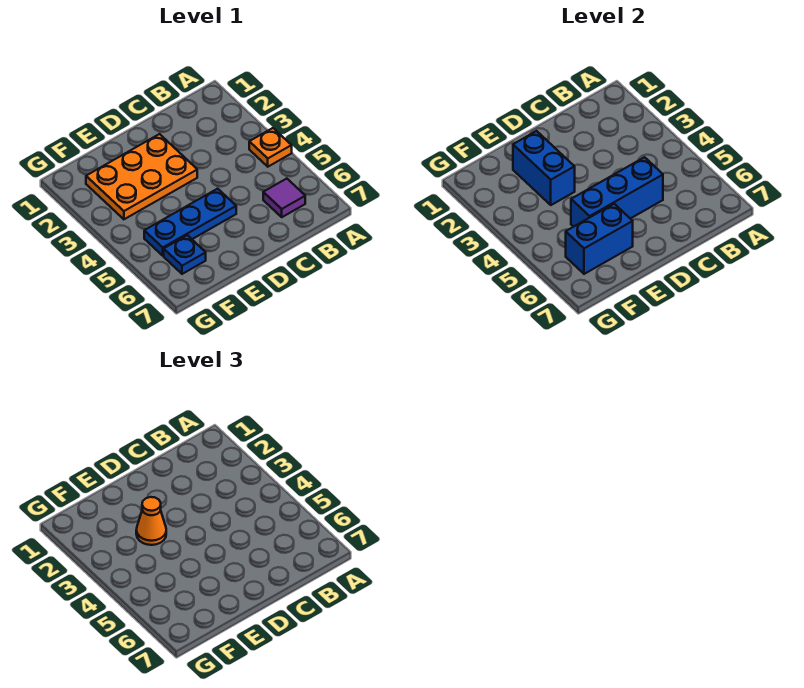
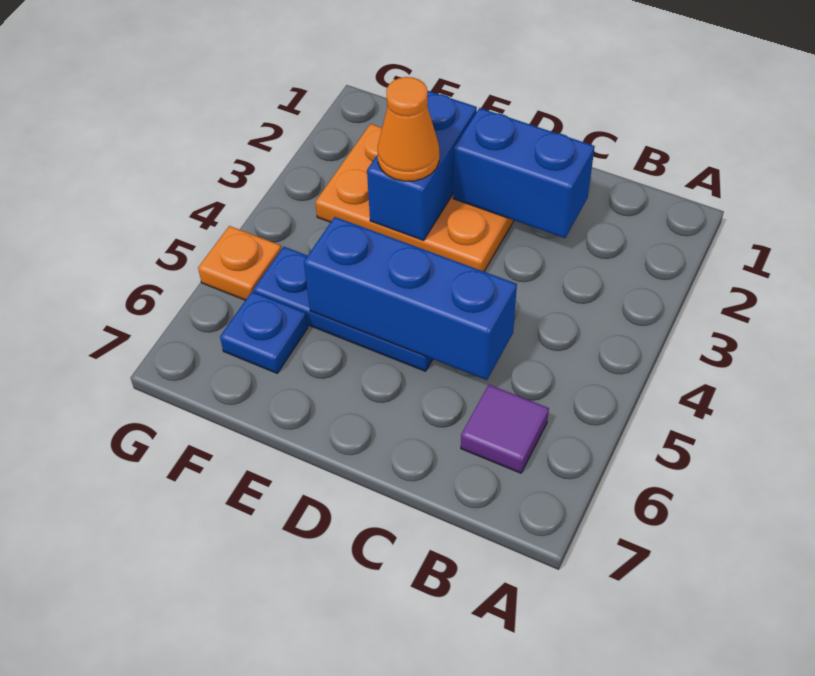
orange 1x1 plate [249,128,292,167] -> orange 1x1 plate moved to [198,226,281,300]
blue 1x2 brick [566,204,633,274] -> blue 1x2 brick moved to [453,108,595,238]

